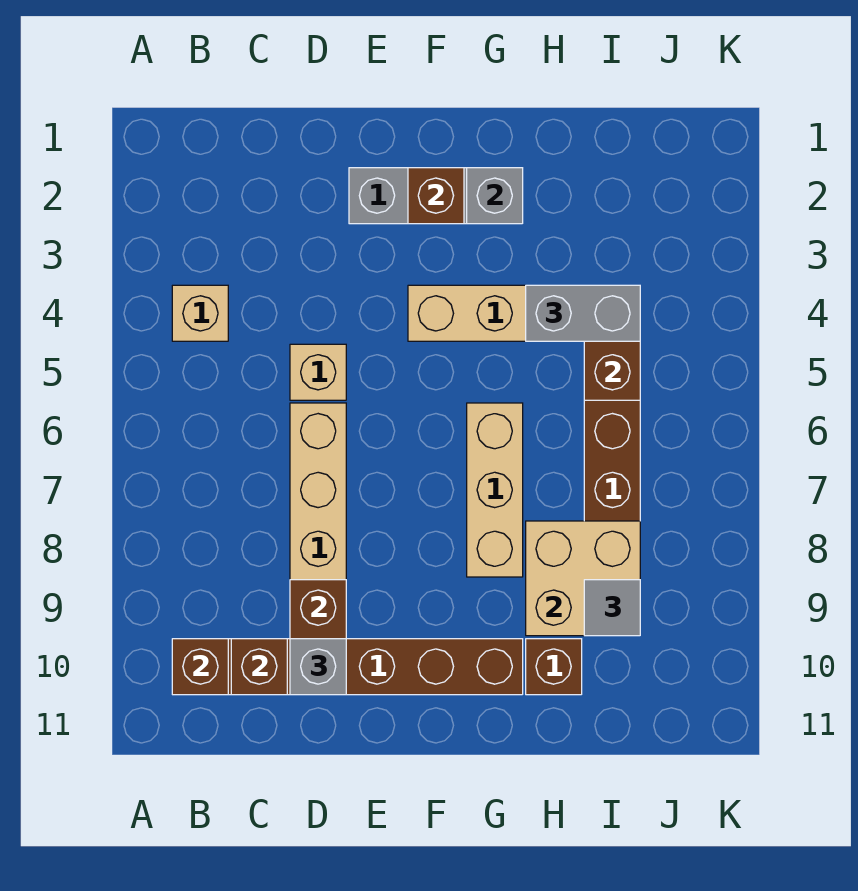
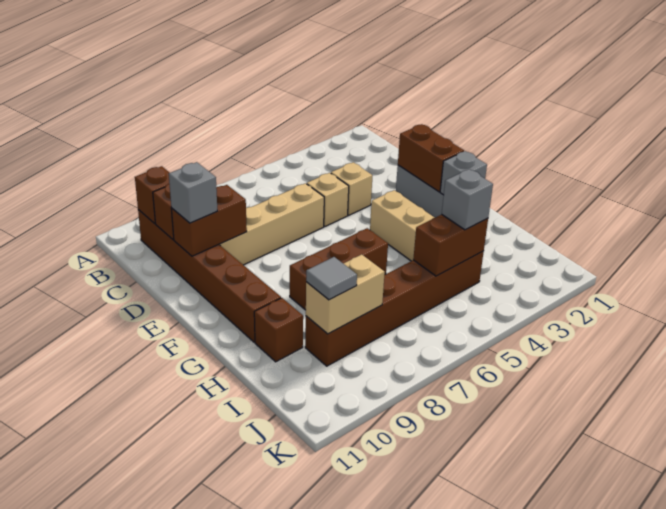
tan 1x1 brick [172,285,228,341] -> tan 1x1 brick moved to [331,162,373,215]
brown 1x1 brick [408,168,464,224] -> brown 1x2 brick [398,124,464,192]
tan 1x3 brick [467,403,523,577] -> brown 1x3 brick [290,228,388,310]
grey 1x2 brick [526,285,640,341] -> grey 1x1 brick [442,169,493,230]
tan 2x2 brick [526,521,640,636] -> tan 1x2 brick [306,254,385,334]

